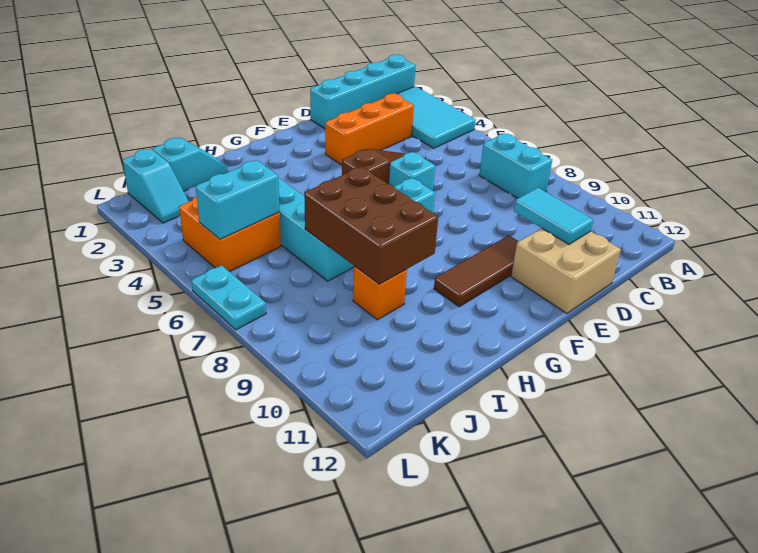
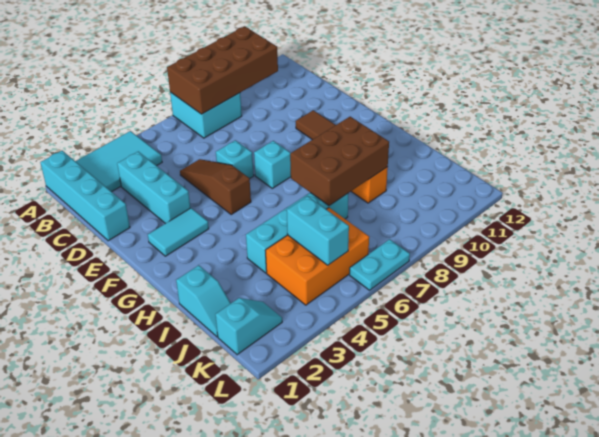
none -> brown 2x4 brick [167,26,278,114]
cyan 1x2 brick [479,134,552,198] -> cyan 2x2 brick [170,92,242,138]
orange 1x3 brick [325,94,414,165] -> cyan 1x3 brick [117,152,190,224]
cyan 1x2 tile [514,188,593,244] -> cyan 1x2 tile moved to [148,208,209,256]
tan 2x2 brick [511,228,621,313] -> none
cyan 1x2 slope [153,138,228,191] -> cyan 1x2 slope turned to [176,265,231,337]
orange 2x2 brick [179,196,281,272] -> orange 2x3 brick [265,208,369,305]

